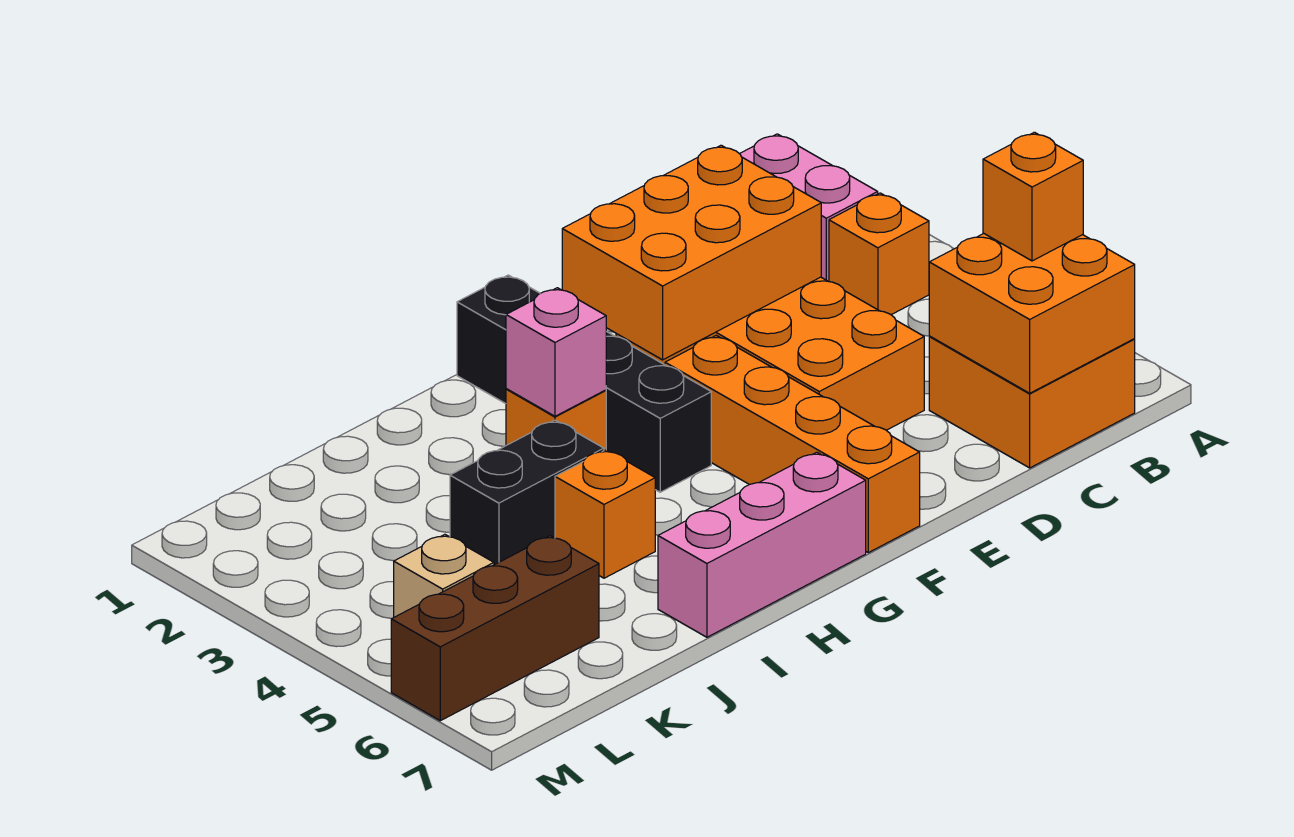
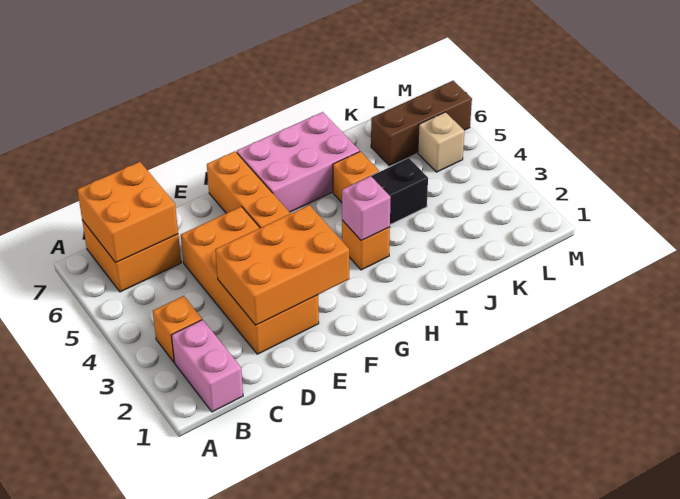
orange 1x1 brick [983,132,1083,261] -> none
black 1x4 brick [457,275,711,492] -> none
pink 1x3 brick [658,452,866,637] -> pink 2x3 brick [237,112,360,212]

